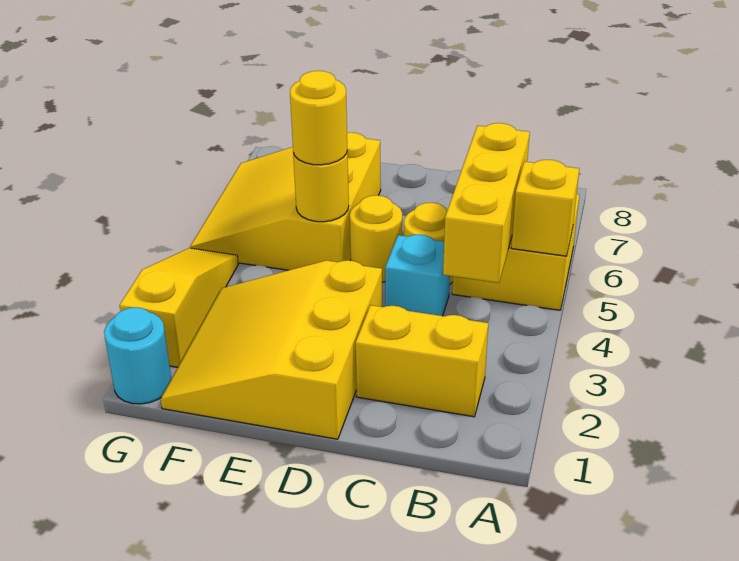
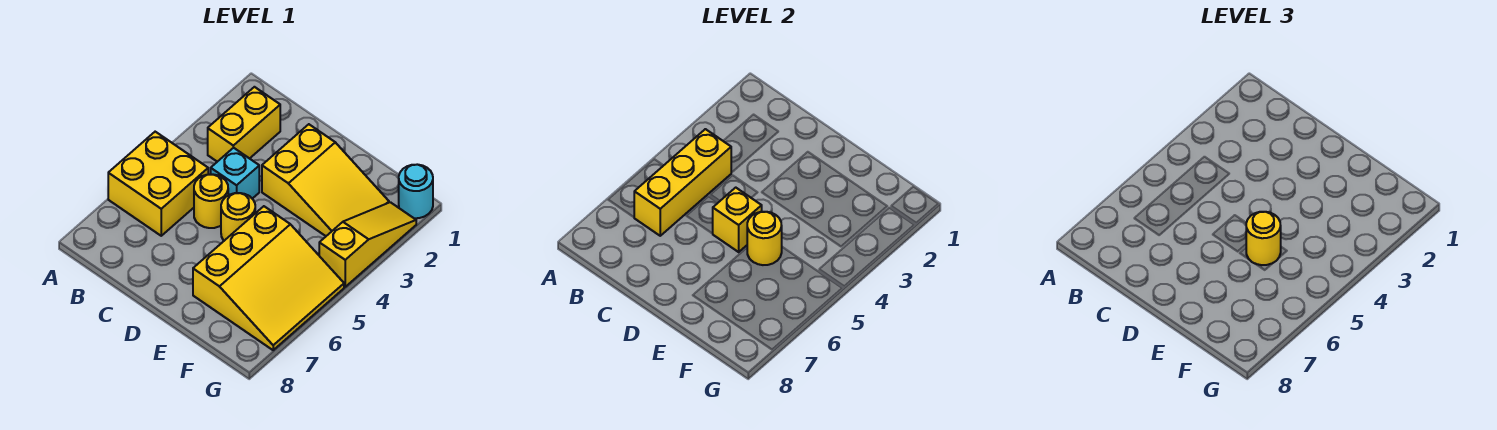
yellow 1x1 brick [511,160,579,256] -> yellow 1x1 brick moved to [713,188,762,252]
yellow 1x2 brick [356,305,488,417] -> yellow 1x2 brick turned to [208,87,280,162]
yellow 3x3 slope [161,260,382,439] -> yellow 2x3 slope [262,124,389,236]
yellow 1x3 slope [120,248,238,367] -> yellow 1x3 slope turned to [319,202,416,287]

